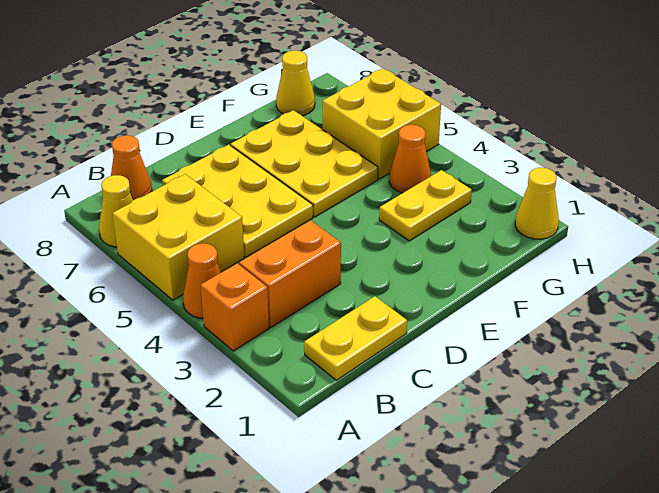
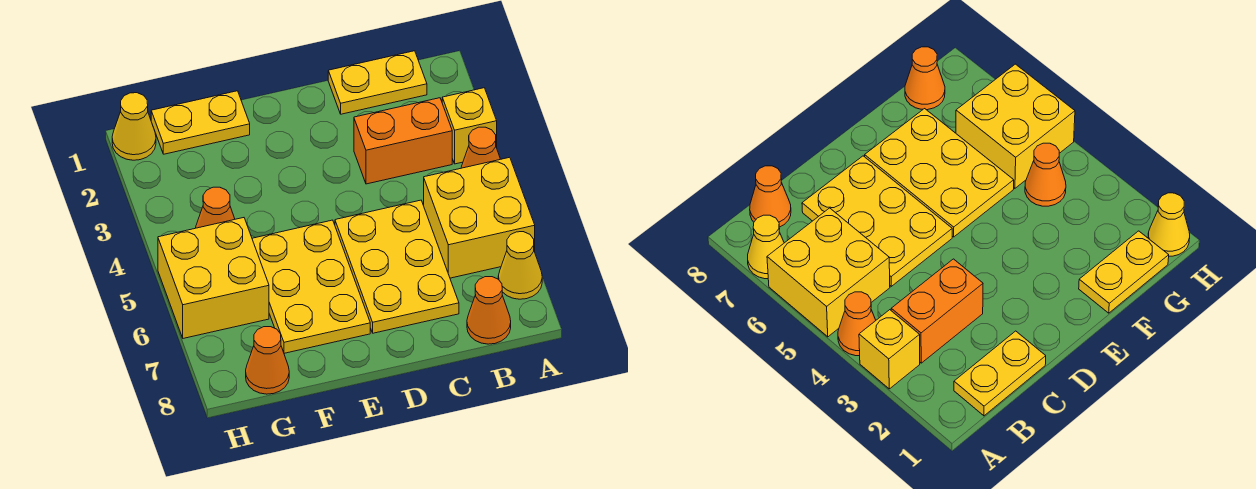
orange 1x1 brick [201,263,269,351] -> yellow 1x1 brick [442,88,497,164]
yellow 1x2 plate [379,170,472,241] -> yellow 1x2 plate moved to [151,91,250,154]
yellow 1x1 cone [276,51,315,116] -> orange 1x1 cone [246,327,289,394]

